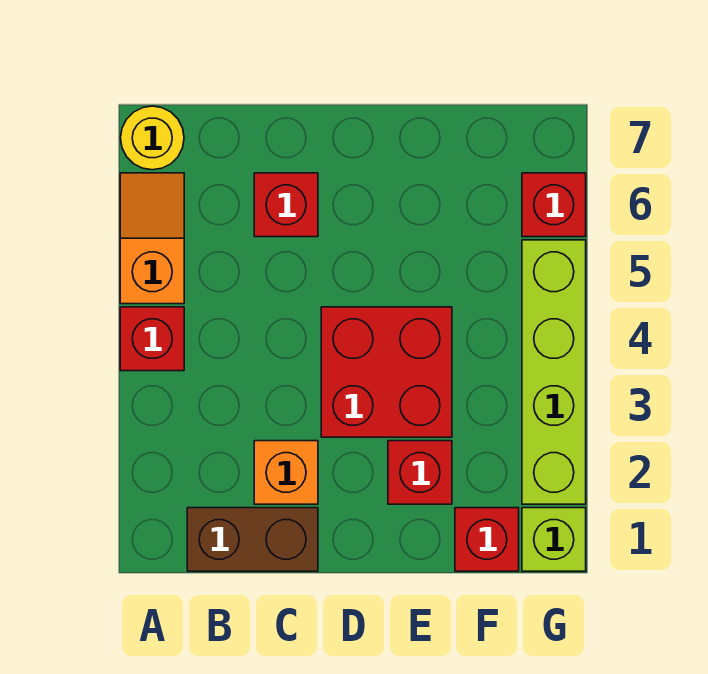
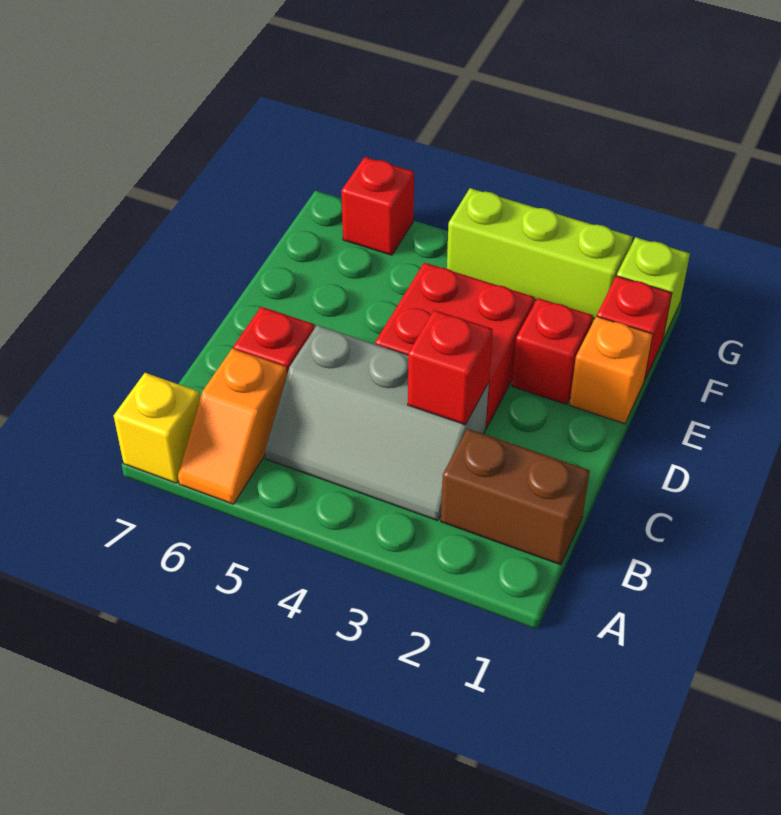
red 1x1 brick [120,307,184,371] -> red 1x1 brick moved to [408,310,493,425]
orange 1x2 slope [120,173,184,304] -> orange 1x2 slope turned to [178,349,287,504]
yellow 1x1 round brick [121,106,184,170] -> yellow 1x1 brick [114,373,200,483]
brown 1x2 brick [187,508,318,571] -> brown 1x2 brick turned to [441,429,590,565]
none -> grey 2x3 slope [265,325,489,521]
orange 1x1 brick [254,441,318,504] -> orange 1x1 brick moved to [569,316,653,424]
lime 1x4 brick [522,240,586,504] -> lime 1x3 brick [447,188,633,319]

